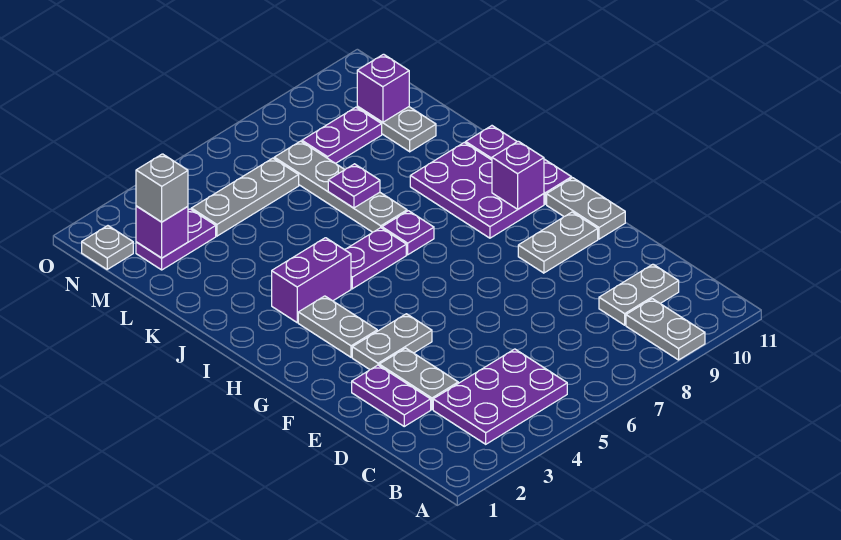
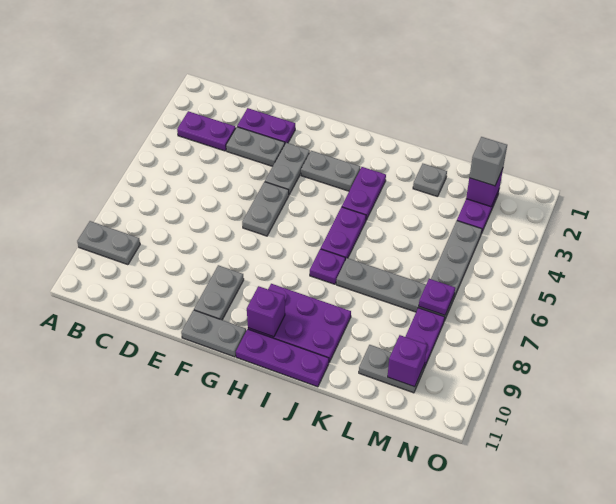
purple 2x3 plate [433,349,567,444] -> purple 1x2 plate [177,111,236,151]
grey 1x2 plate [599,264,679,325] -> grey 1x2 plate moved to [242,182,289,236]
purple 1x2 brick [272,238,351,322] -> purple 1x2 plate [342,167,386,220]
purple 1x1 plate [328,164,380,208] -> purple 1x1 plate moved to [419,279,455,315]
grey 1x1 plate [82,226,133,269] -> grey 1x1 plate moved to [413,164,447,197]

